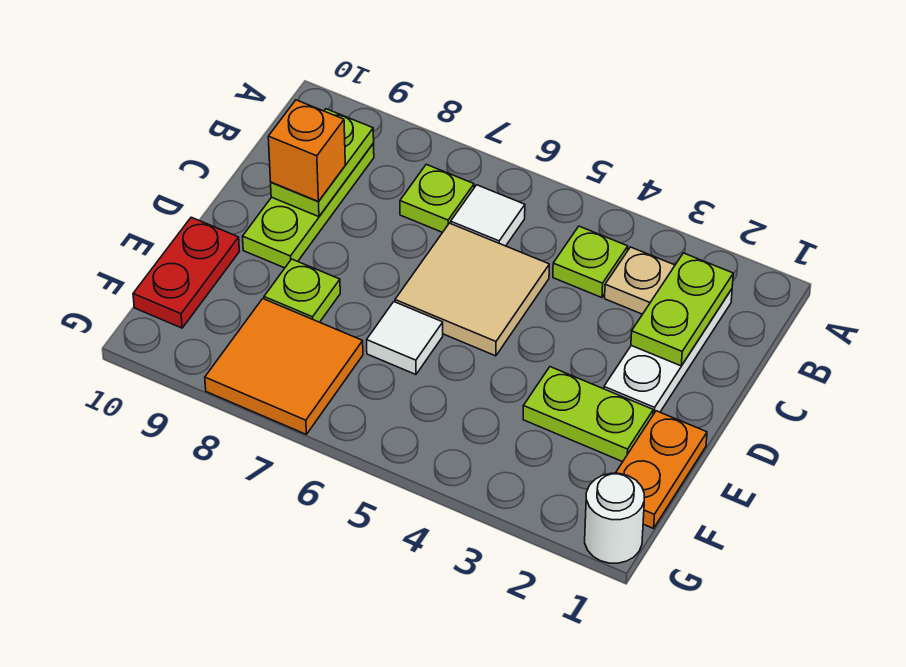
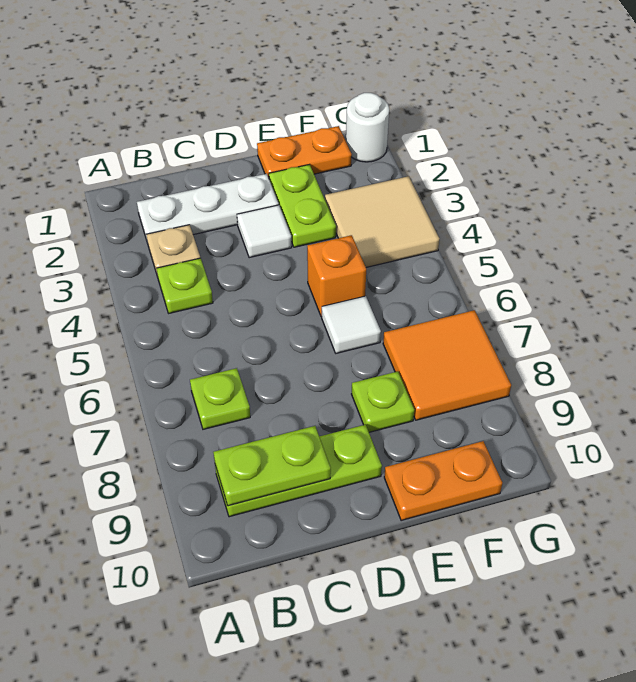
lime 1x2 plate [631,253,733,366] -> none
white 1x1 tile [451,185,525,246] -> white 1x1 tile moved to [237,205,292,258]
tan 2x2 tile [395,223,549,356] -> tan 2x2 tile moved to [325,176,439,267]
orange 1x1 brick [268,100,345,202] -> orange 1x1 brick moved to [307,235,366,317]
red 1x2 plate [133,217,239,328] -> orange 1x2 plate [384,441,502,521]

